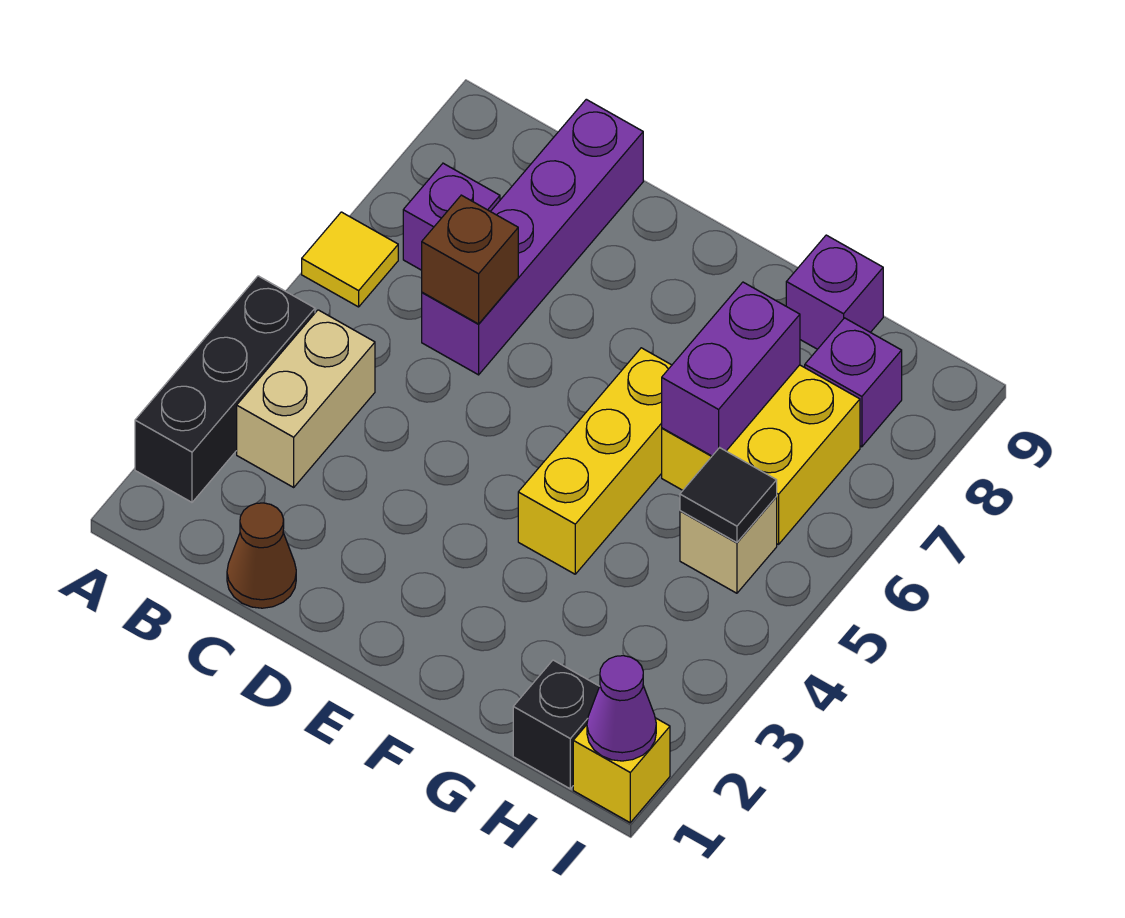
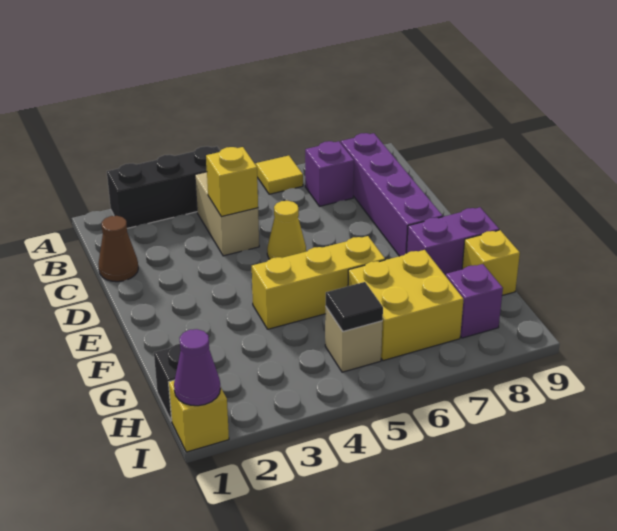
tan 1x2 brick [237,310,375,487] -> tan 1x2 brick turned to [195,172,259,256]
none -> yellow 1x1 brick [206,147,258,217]
purple 1x4 brick [422,99,643,375] -> purple 1x4 brick turned to [341,133,443,256]
brown 1x1 brick [422,195,518,324] -> none
none -> yellow 1x1 cone [267,201,306,259]
purple 1x2 brick [662,282,800,456] -> purple 1x2 brick moved to [407,207,499,276]
purple 1x1 brick [786,235,883,349] -> yellow 1x1 brick [462,230,520,295]

